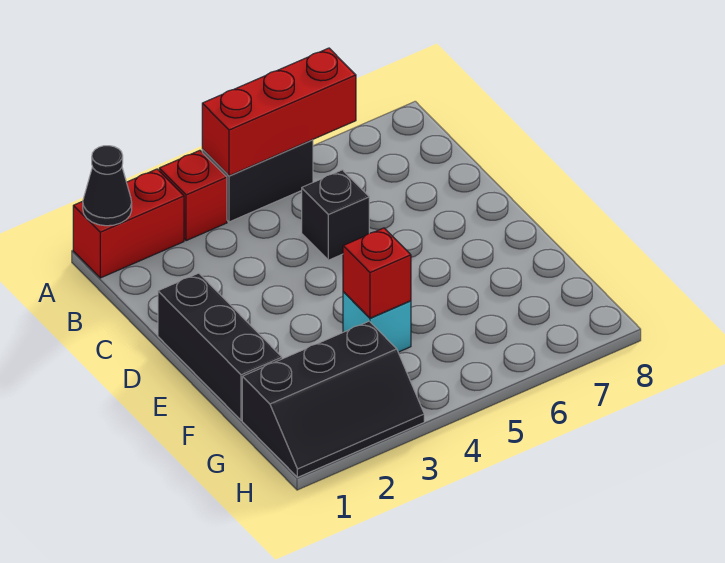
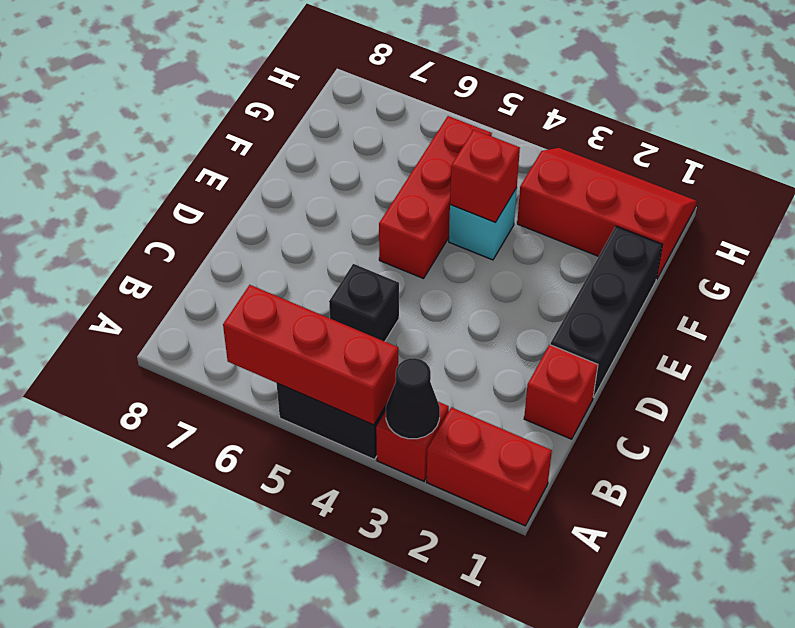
black 1x1 cone [83,146,132,226] -> black 1x1 cone moved to [386,358,440,439]
none -> red 1x1 brick [524,345,598,439]
none -> red 1x3 brick [379,116,492,279]
black 2x3 slope [242,321,424,477] -> red 2x3 slope [517,148,697,279]

